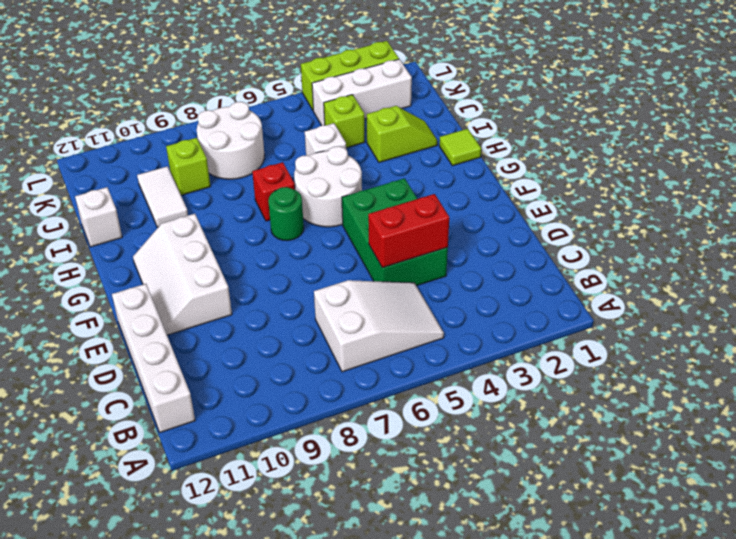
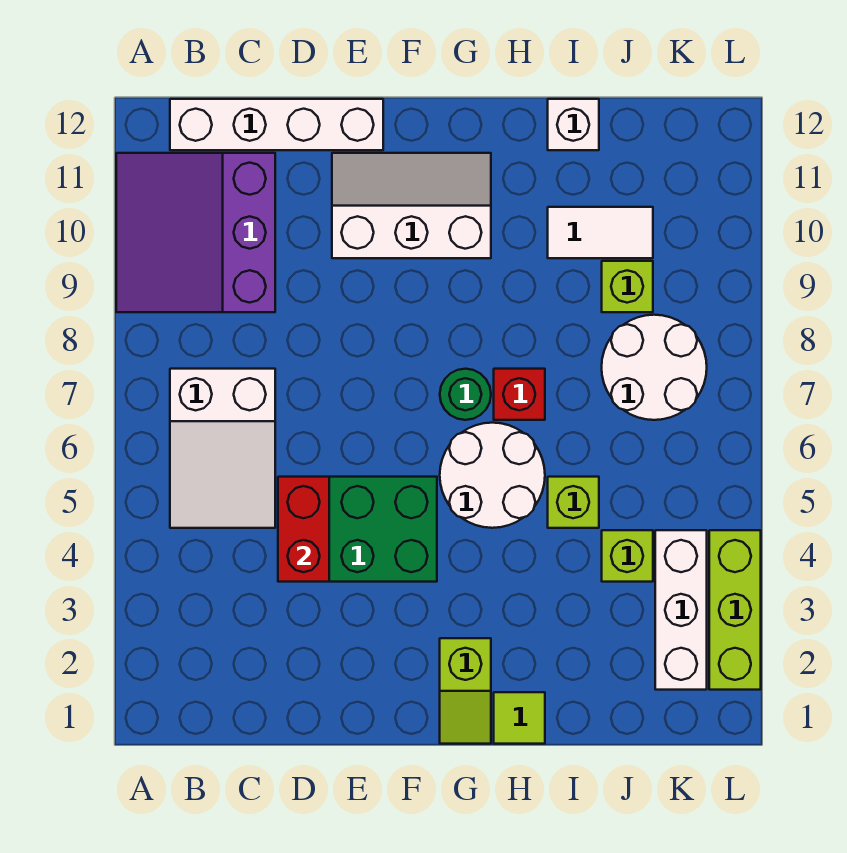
none -> purple 3x3 slope [116,153,275,312]
lime 1x2 slope [367,106,437,162] -> lime 1x2 slope moved to [440,638,491,744]
white 1x1 brick [305,123,346,156] -> lime 1x1 brick [548,477,599,528]

